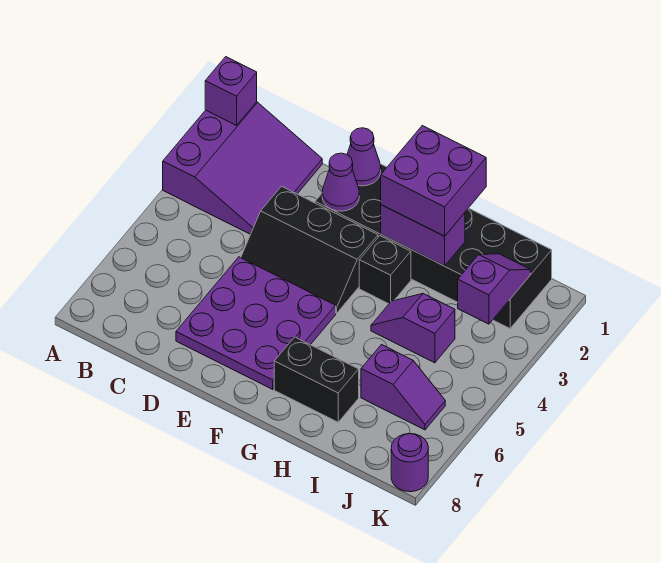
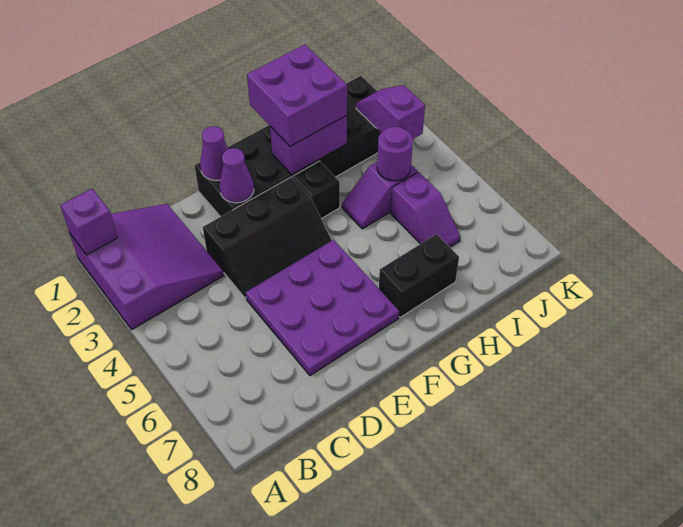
purple 1x2 slope [361,345,445,430] -> purple 1x2 slope turned to [391,172,460,247]
purple 1x1 round brick [391,434,428,492] -> purple 1x1 round brick moved to [377,126,413,181]

